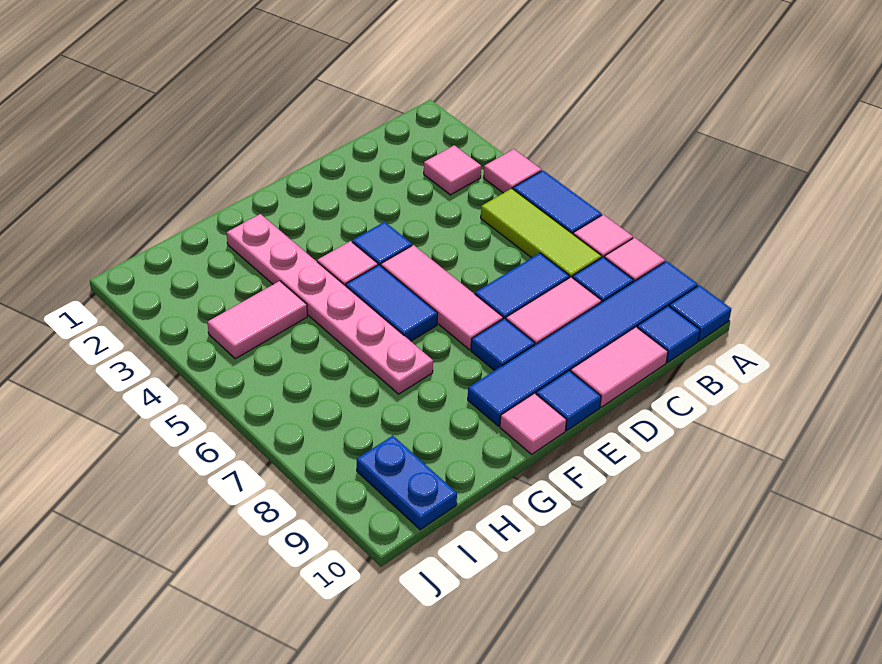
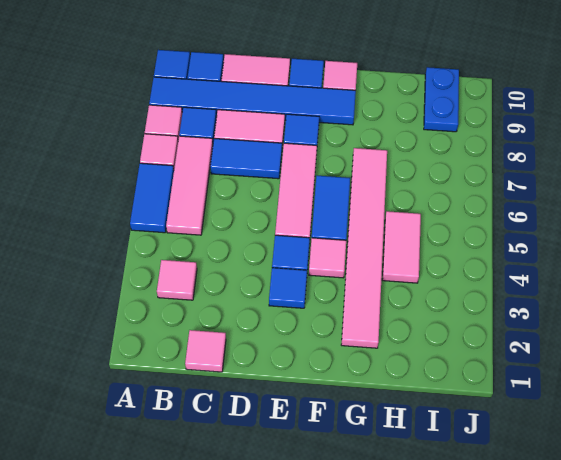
pink 1x1 tile [484,149,542,193] -> pink 1x1 tile moved to [185,330,226,372]
lime 1x3 tile [481,188,602,278] -> pink 1x3 tile [166,136,213,235]
none -> blue 1x1 tile [269,268,307,308]
pink 1x6 plate [227,214,433,394] -> pink 1x6 tile [341,148,387,348]
pink 1x2 tile [208,281,307,359] -> pink 1x2 tile turned to [382,211,421,283]

